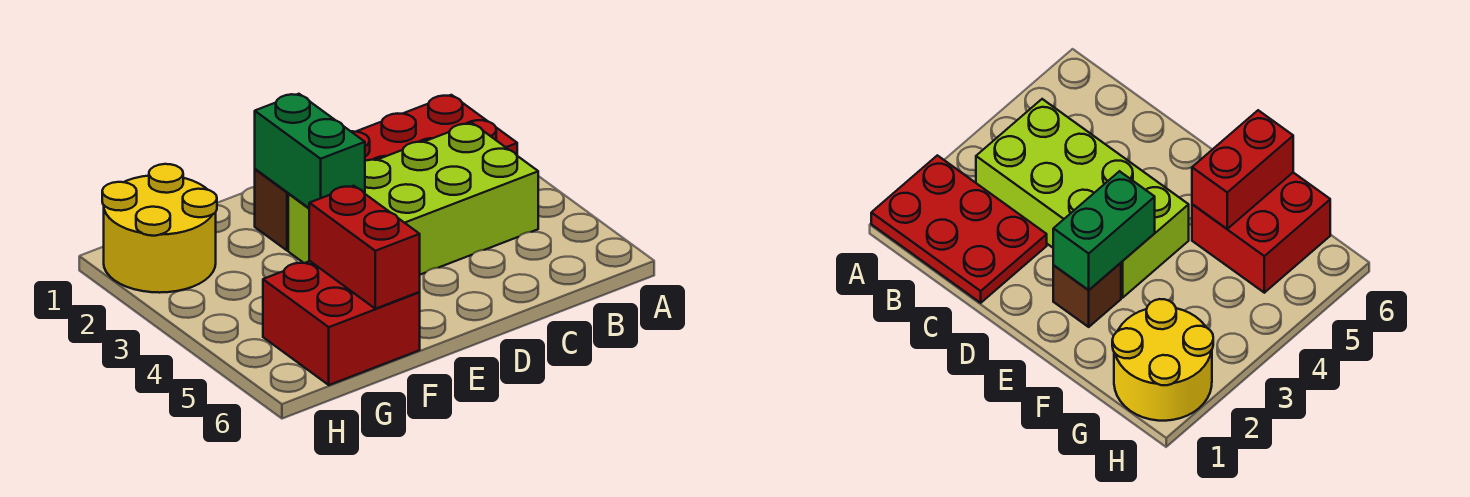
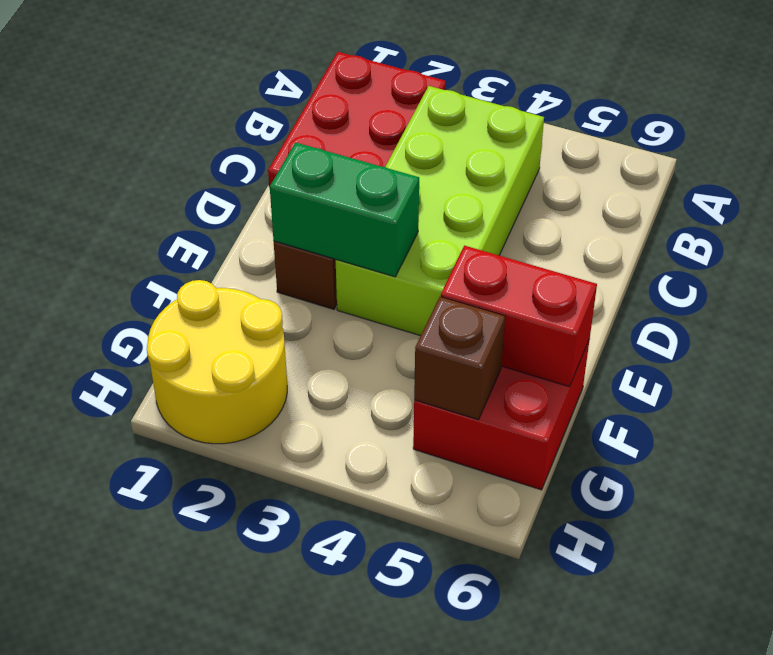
none -> brown 1x1 brick [414,297,505,420]

